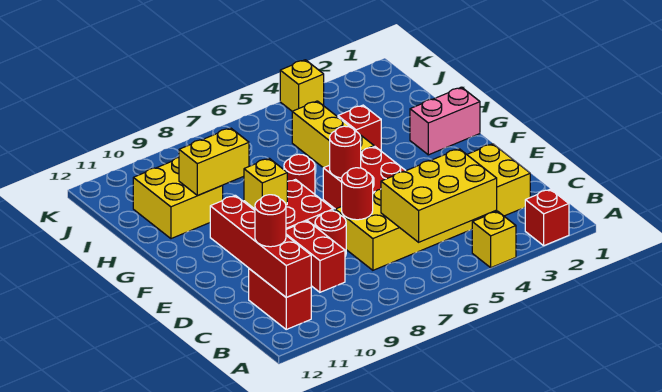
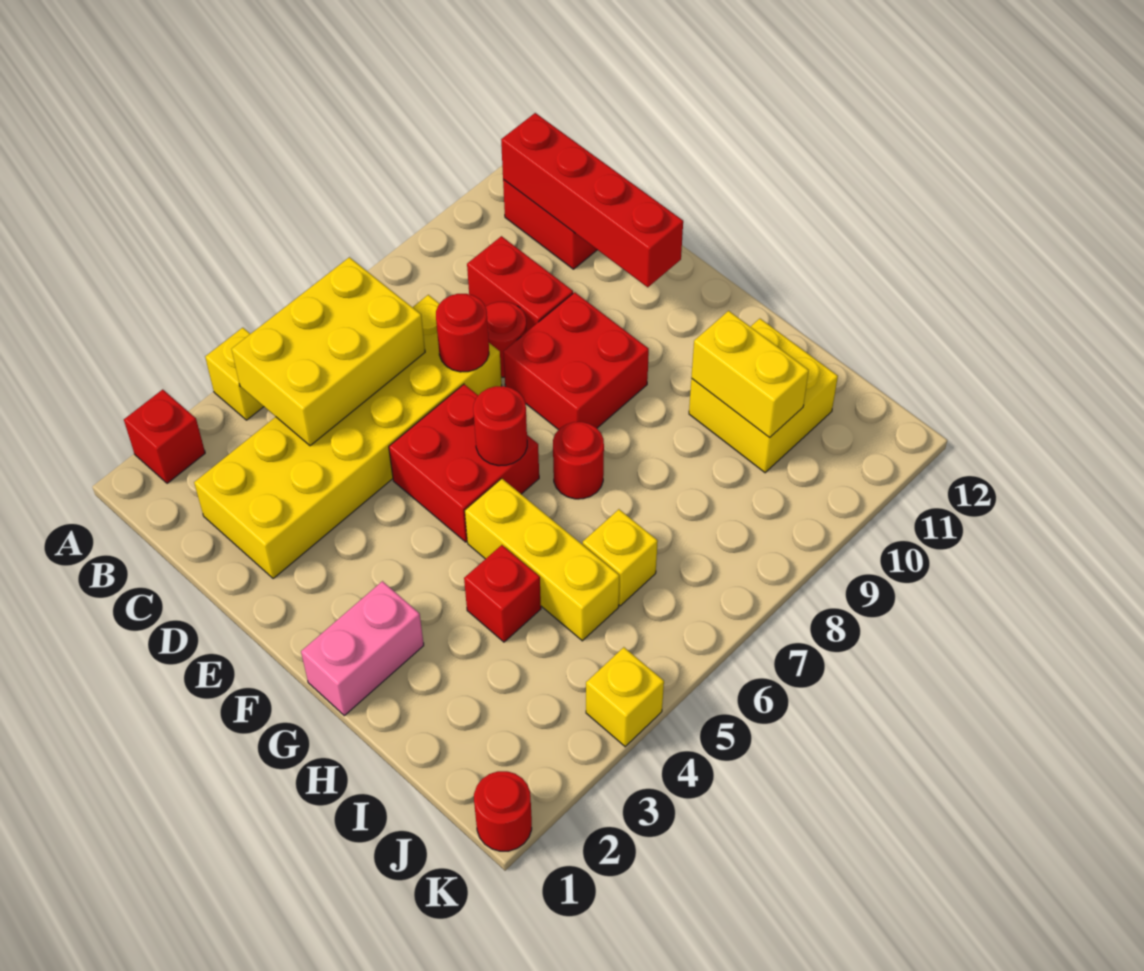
red 1x1 round brick [255,195,286,247] -> red 1x1 round brick moved to [474,771,532,851]
yellow 1x1 brick [244,158,287,209] -> yellow 1x1 brick moved to [583,509,658,606]
yellow 1x2 brick [179,128,249,196] -> yellow 1x2 brick turned to [691,311,809,438]

